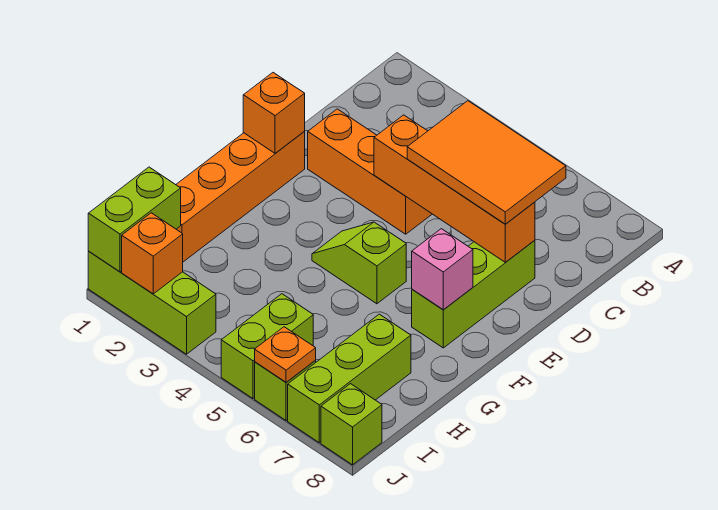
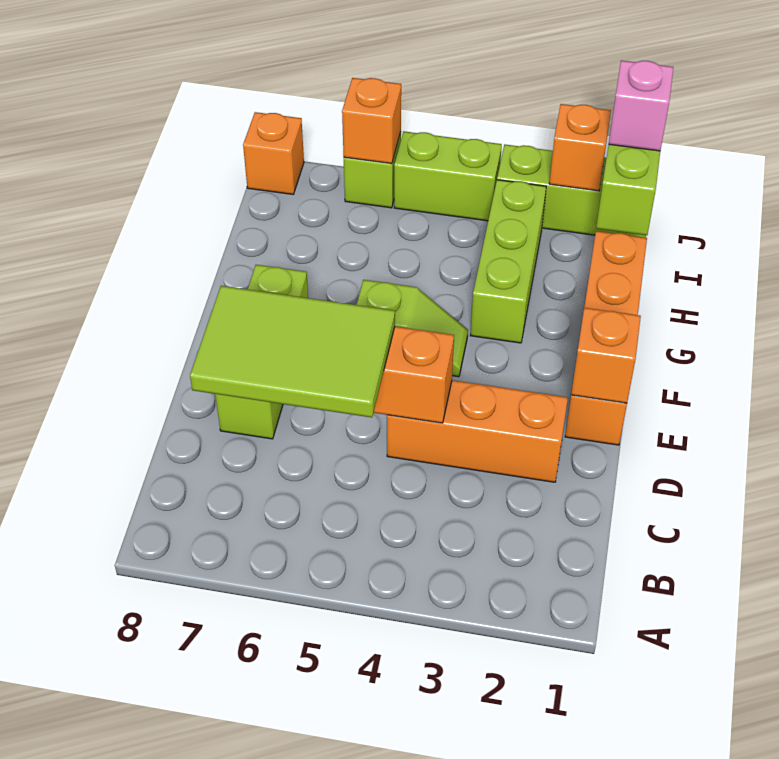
orange 2x3 tile [407,101,566,224] -> lime 2x3 tile [190,286,395,418]
pink 1x1 brick [412,229,473,310] -> pink 1x1 brick moved to [609,61,673,151]
lime 1x3 brick [288,314,411,443] -> lime 1x3 brick moved to [470,180,546,343]
lime 1x2 brick [221,294,313,398] -> lime 1x2 brick turned to [394,131,502,221]
orange 1x1 plate [255,327,316,382] -> orange 1x1 brick [342,78,401,164]
lime 1x1 brick [321,384,382,465] -> orange 1x1 brick [243,112,304,194]

